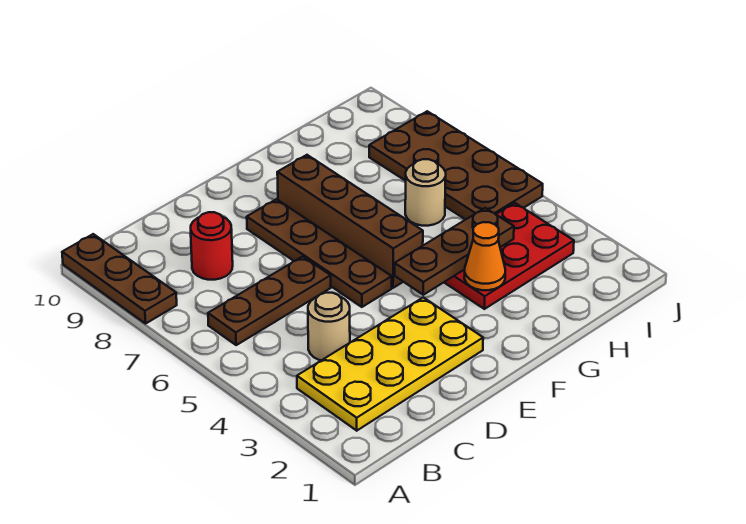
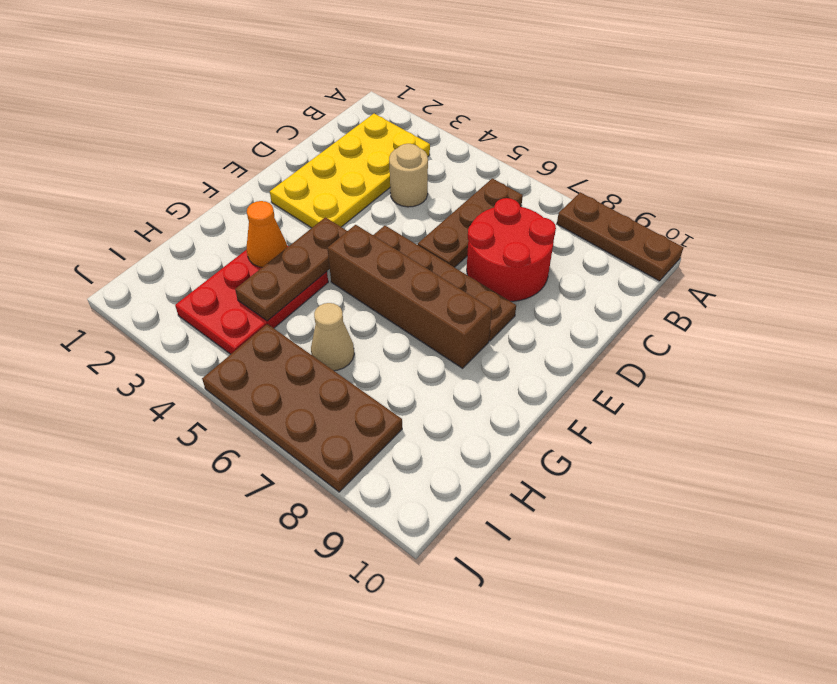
red 1x1 round brick [191,212,233,280] -> red 2x2 round brick [467,198,556,301]
tan 1x1 round brick [405,159,446,226] -> tan 1x1 cone [311,303,354,371]

